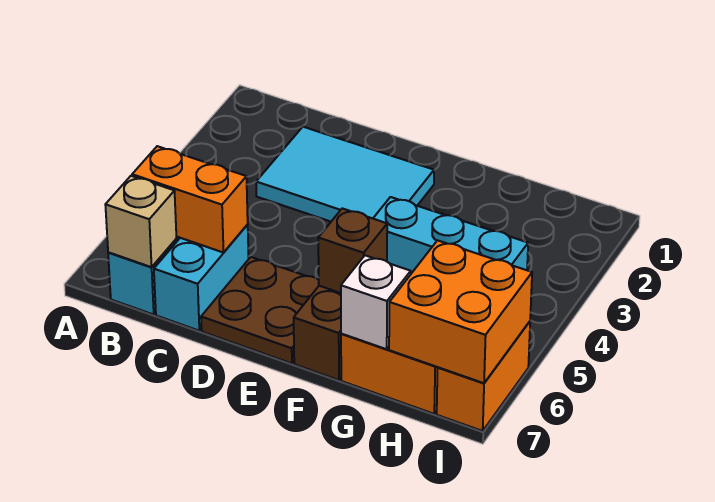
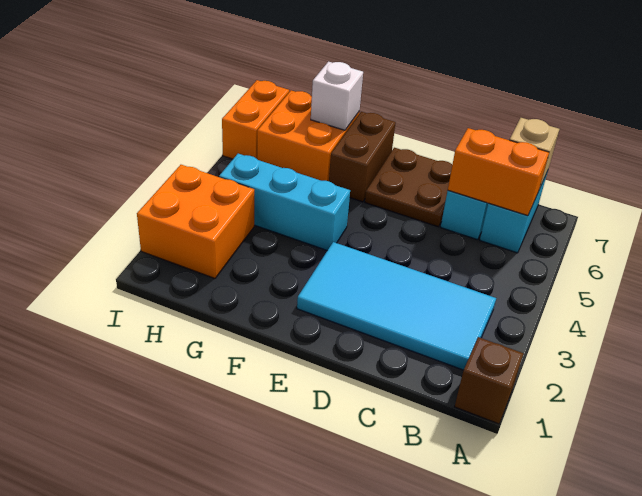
cyan 2x3 tile [256,127,434,222] -> cyan 2x4 tile [297,242,496,370]
brown 1x1 brick [318,208,387,293] -> brown 1x1 brick moved to [455,337,524,424]
orange 2x2 brick [389,240,532,383] -> orange 2x2 brick moved to [137,165,254,278]

